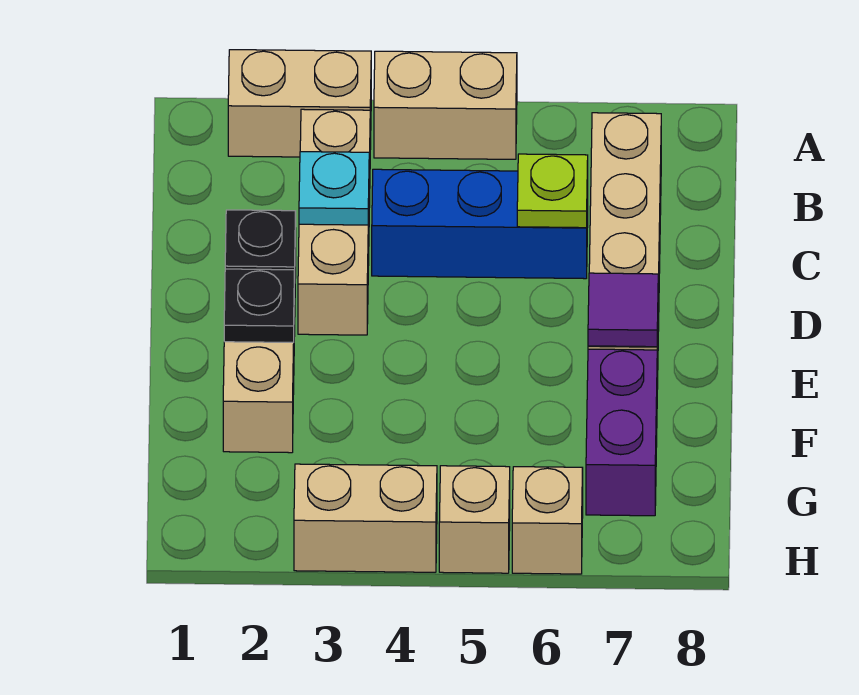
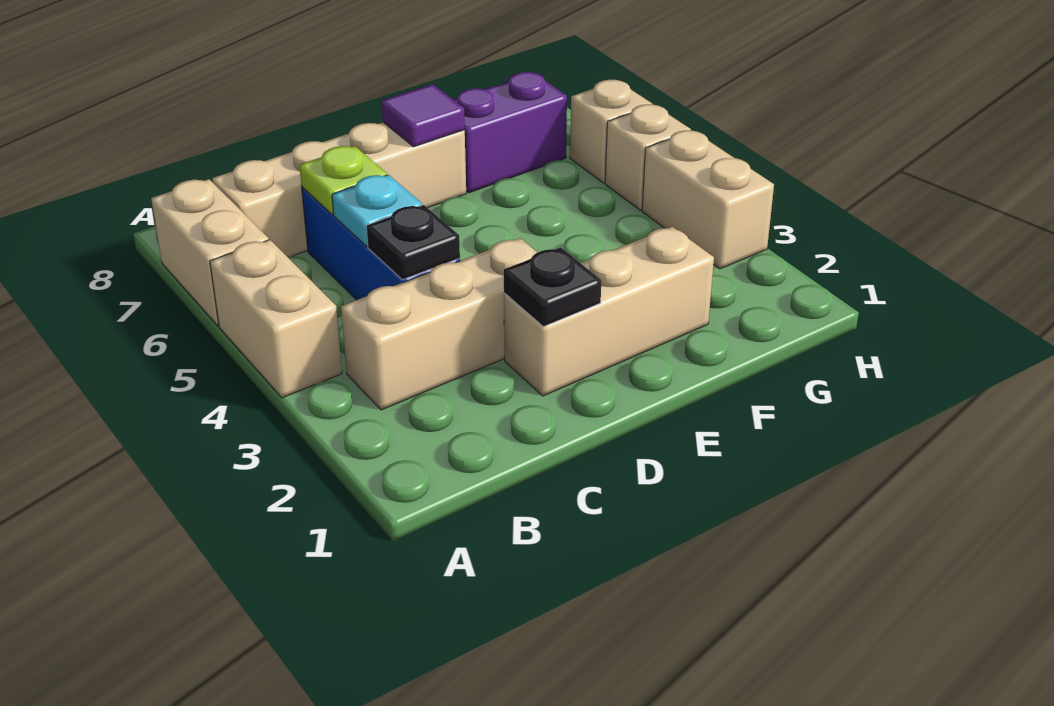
tan 1x2 brick [228,50,371,157] -> tan 1x2 brick moved to [151,179,269,326]
cyan 1x1 plate [299,152,369,225] -> cyan 1x1 plate moved to [332,175,422,246]
black 1x1 plate [224,269,294,343] -> black 1x1 plate moved to [366,205,460,280]

